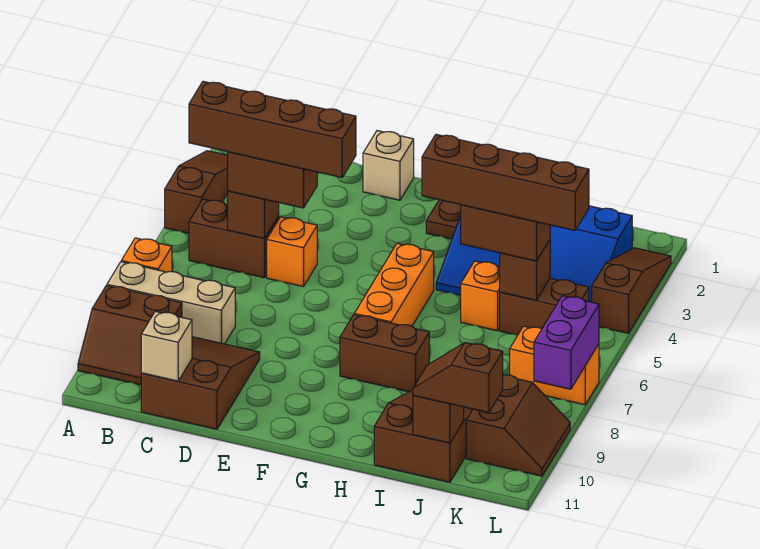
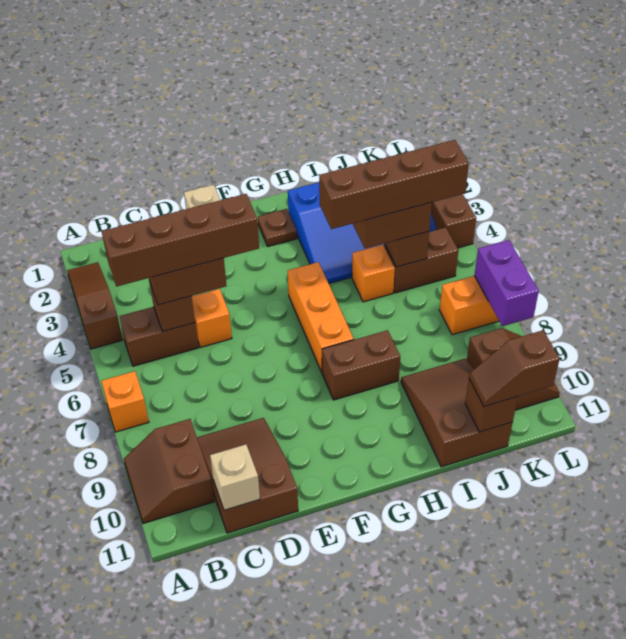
tan 1x3 brick [107,262,235,344] -> none
brown 2x2 slope [78,286,182,385] -> brown 2x2 slope turned to [124,419,214,523]

